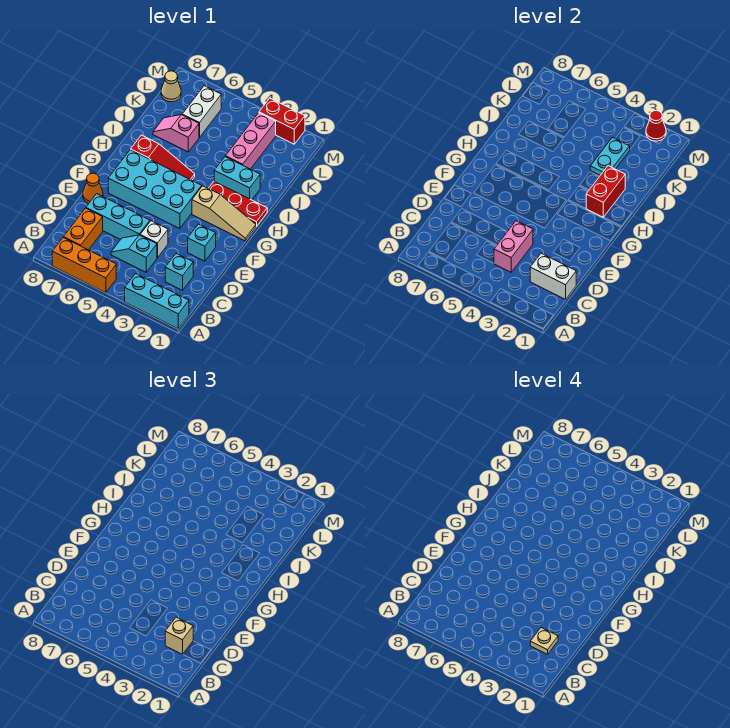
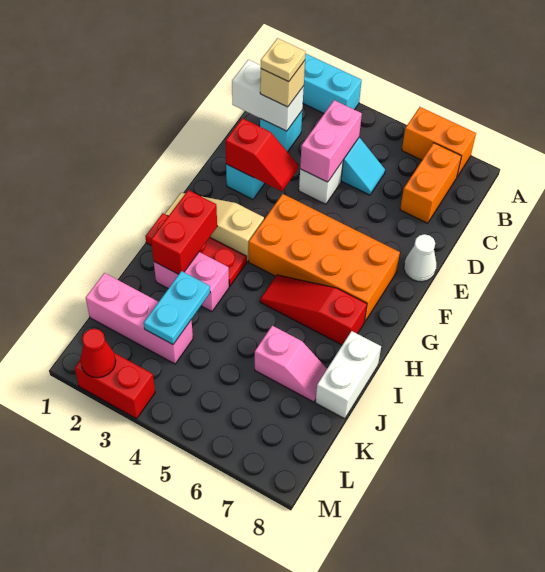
orange 1x3 brick [52,237,116,293] -> orange 1x2 brick [402,107,476,176]
cyan 1x3 brick [86,194,150,240] -> none
none -> red 1x2 slope [226,118,298,191]
orange 1x1 cone [83,173,103,203] -> white 1x1 cone [404,234,436,282]
cyan 2x4 brick [108,150,202,229] -> orange 2x4 brick [249,194,400,322]
cyan 1x2 brick [214,157,260,200] -> pink 1x2 brick [154,252,229,312]
pink 1x3 brick [225,113,276,169] -> pink 1x3 brick turned to [86,273,193,364]
white 1x2 brick [182,86,221,137] -> white 1x2 brick moved to [315,331,381,419]
tan 1x1 cone [161,71,181,102] -> none

